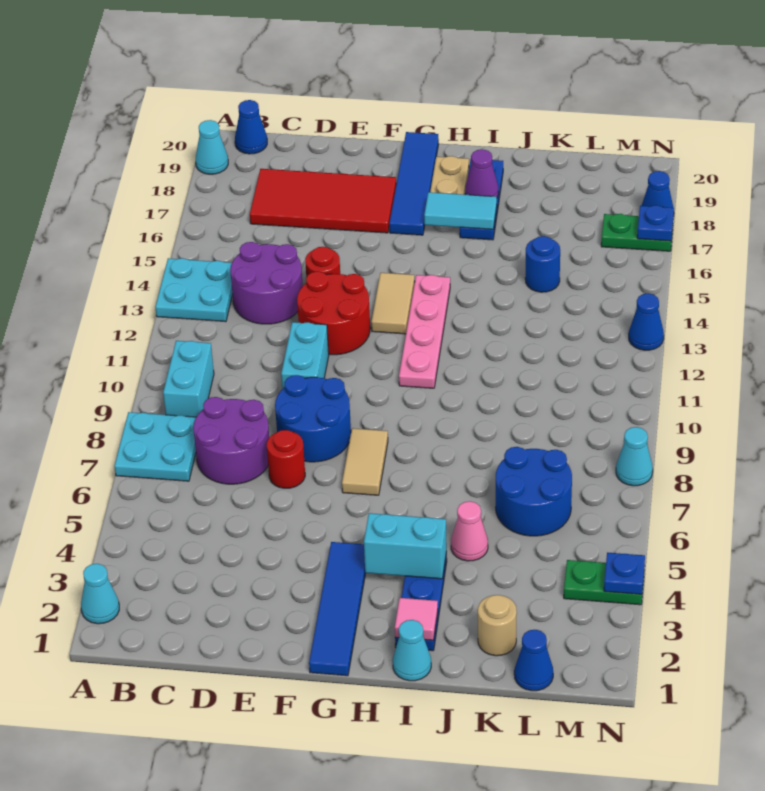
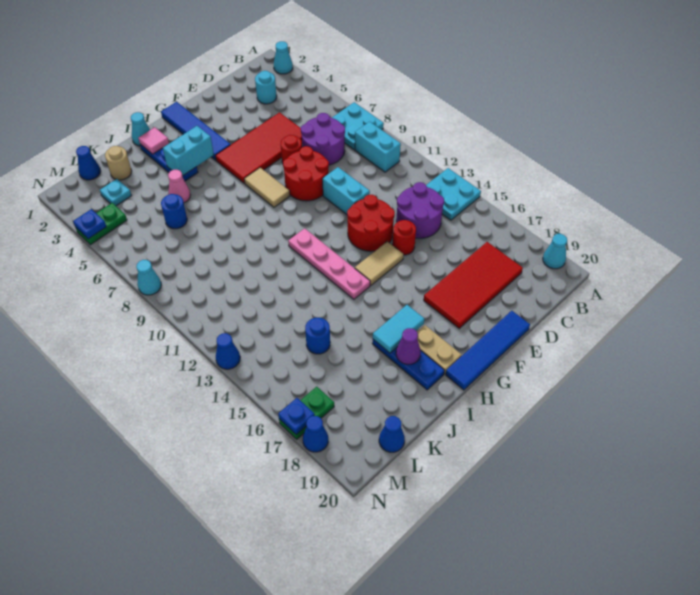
blue 1x1 cone [235,100,267,154] -> blue 1x1 cone moved to [379,416,405,452]
none -> cyan 1x1 round brick [255,71,277,104]
none -> red 2x4 tile [215,112,302,183]
blue 2x2 round brick [275,375,351,462] -> red 2x2 round brick [283,146,329,201]
tan 1x2 tile [371,273,415,334] -> tan 1x2 tile turned to [355,242,404,285]
blue 1x4 tile [389,132,439,235] -> blue 1x4 tile turned to [446,311,530,390]
blue 2x2 round brick [496,447,572,536] -> blue 1x1 round brick [161,194,187,229]
none -> cyan 1x1 plate [100,179,132,206]

